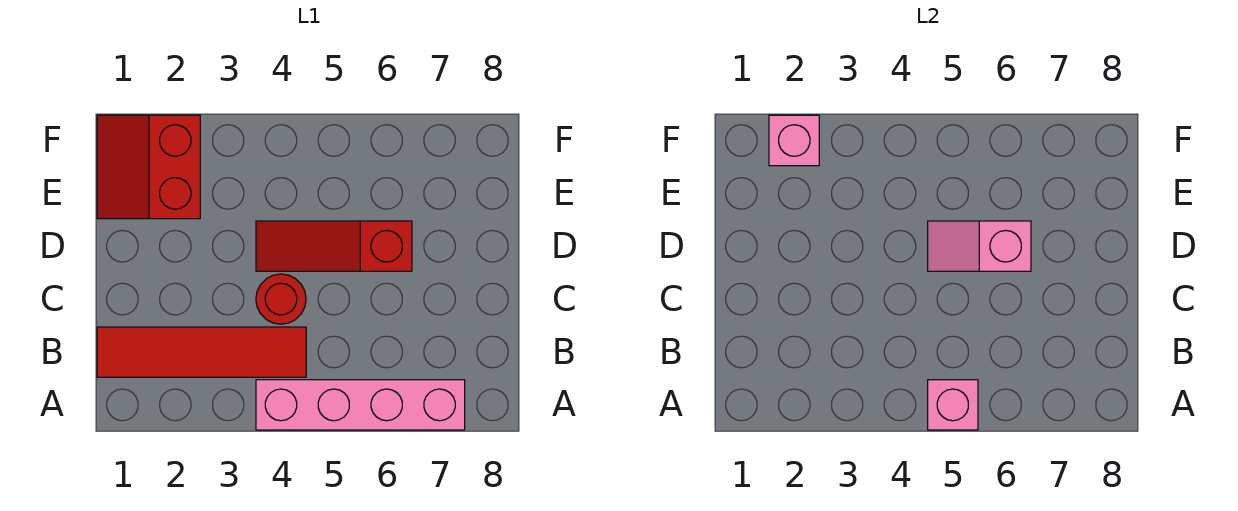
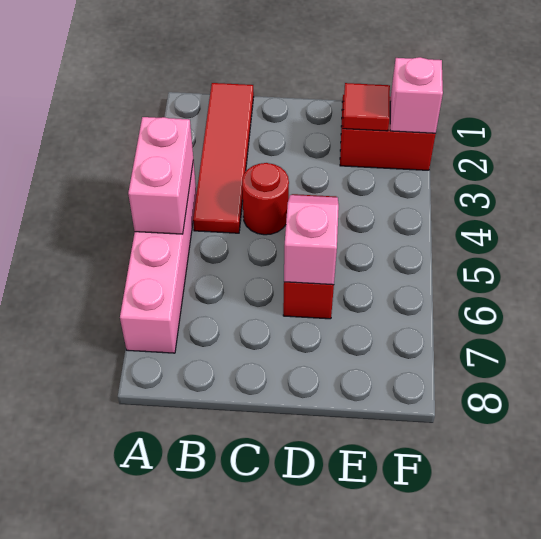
pink 1x1 brick [928,380,978,430] -> pink 1x2 brick [128,117,193,234]
none -> red 1x1 tile [343,83,390,131]

